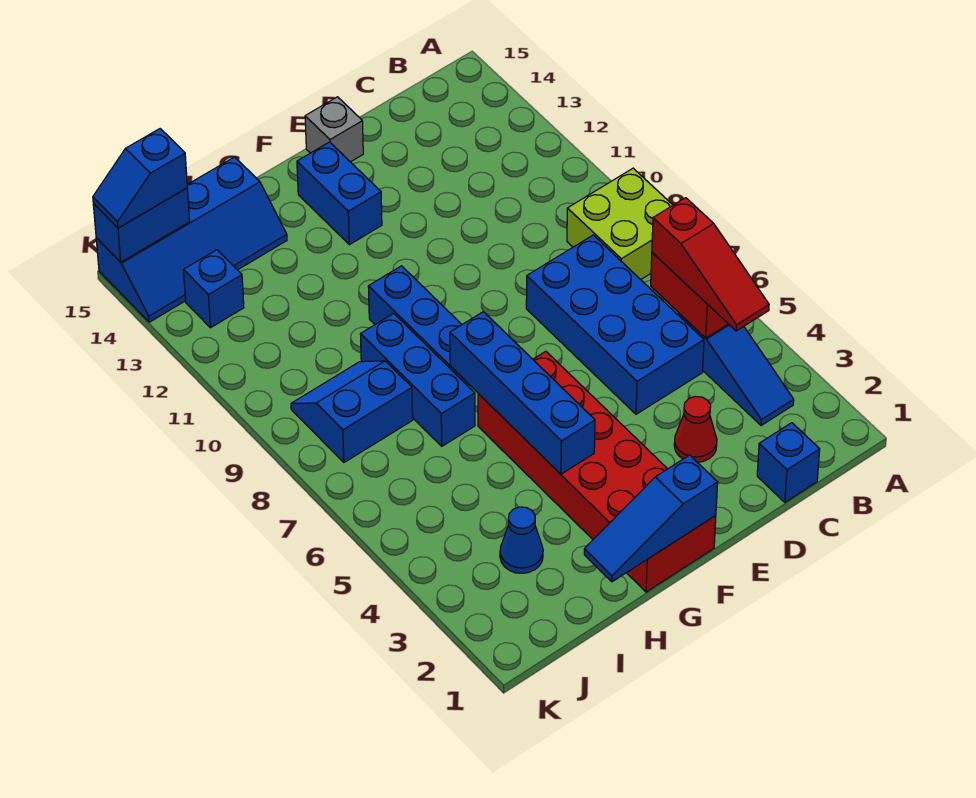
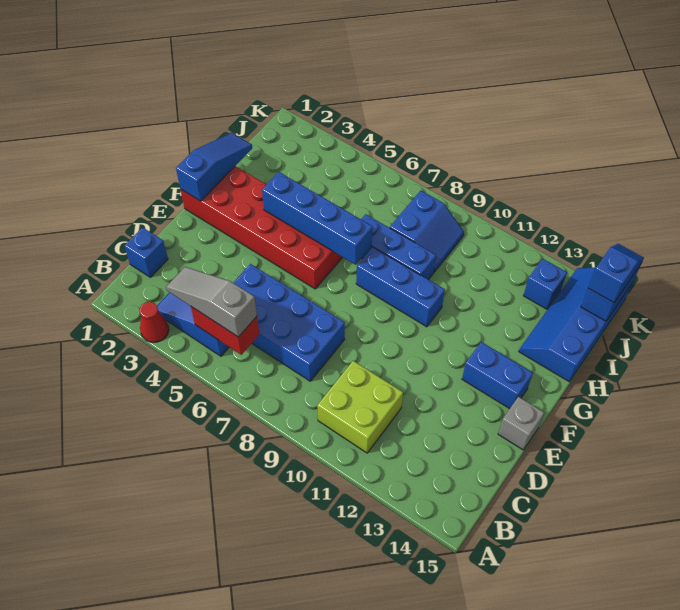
lime 2x2 brick [567,168,673,279] -> lime 2x2 brick moved to [317,361,403,453]
red 1x3 slope [652,198,769,331] -> grey 1x3 slope [166,267,257,337]
red 1x1 cone [674,397,717,462] -> red 1x1 cone moved to [140,302,169,342]
blue 1x1 cone [500,507,543,573] -> none

